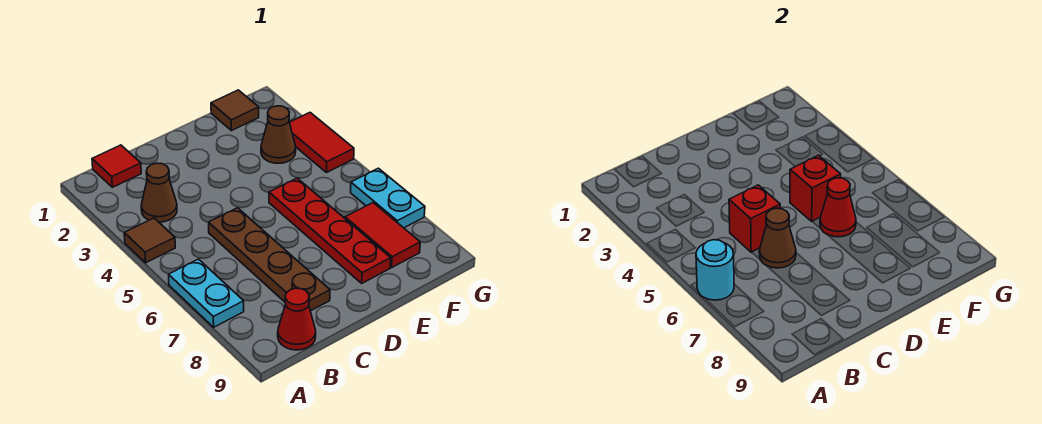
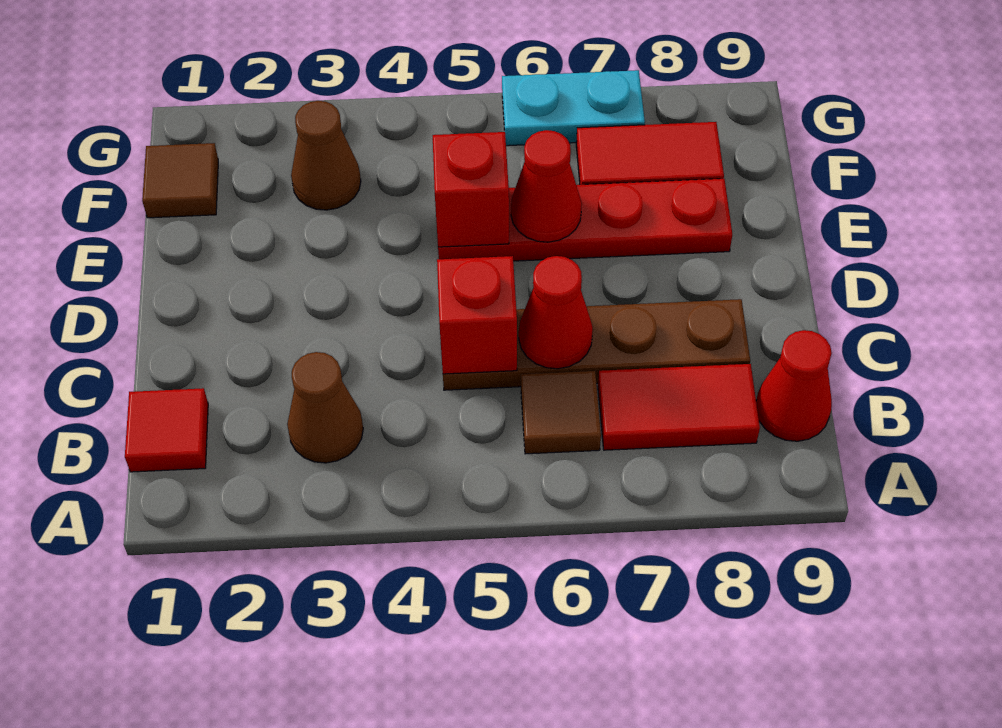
brown 1x1 tile [124,218,175,263] -> brown 1x1 tile moved to [521,371,601,454]
cyan 1x2 plate [169,259,244,327] -> none
cyan 1x1 round brick [696,240,734,300] -> none
brown 1x1 cone [759,208,796,268] -> red 1x1 cone [519,256,593,369]
red 1x2 tile [289,113,354,173] -> red 1x2 tile moved to [598,364,760,450]

